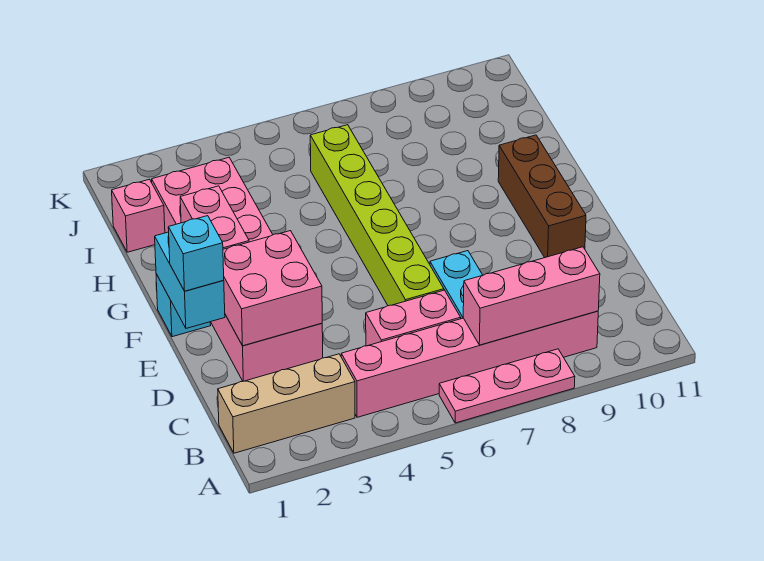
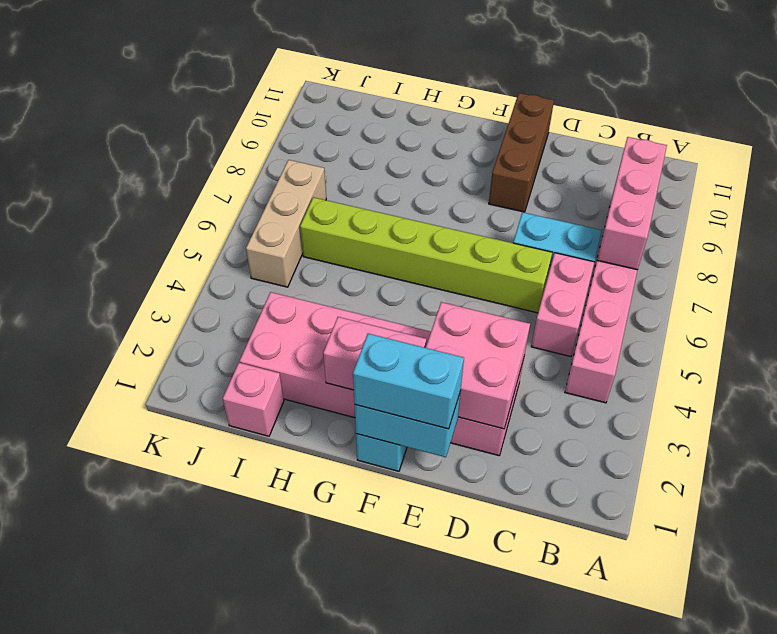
pink 1x3 plate [439,349,575,423] -> none
tan 1x3 brick [218,354,355,453] -> tan 1x3 brick moved to [246,160,326,287]
cyan 1x1 brick [168,216,224,291] -> cyan 1x2 brick [353,334,464,429]
brown 1x3 brick [498,135,586,258] -> brown 1x3 brick turned to [489,93,554,212]

